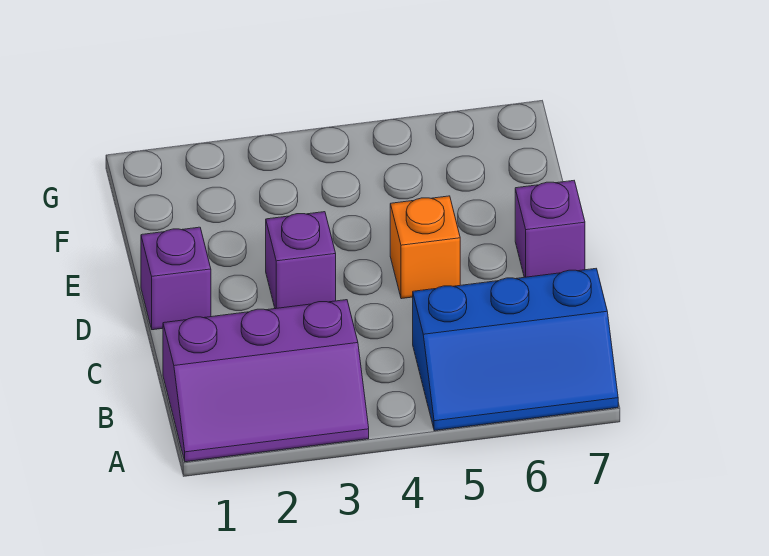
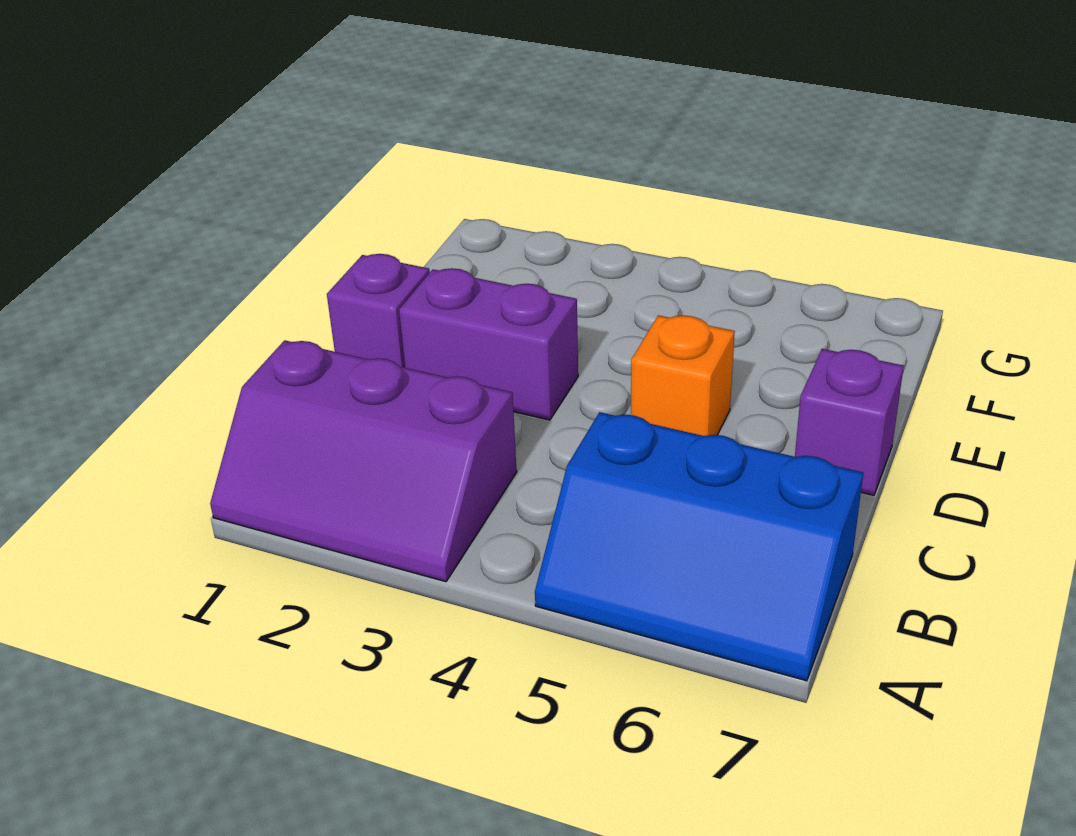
purple 1x1 brick [266,212,336,309] -> purple 1x2 brick [399,268,578,420]

